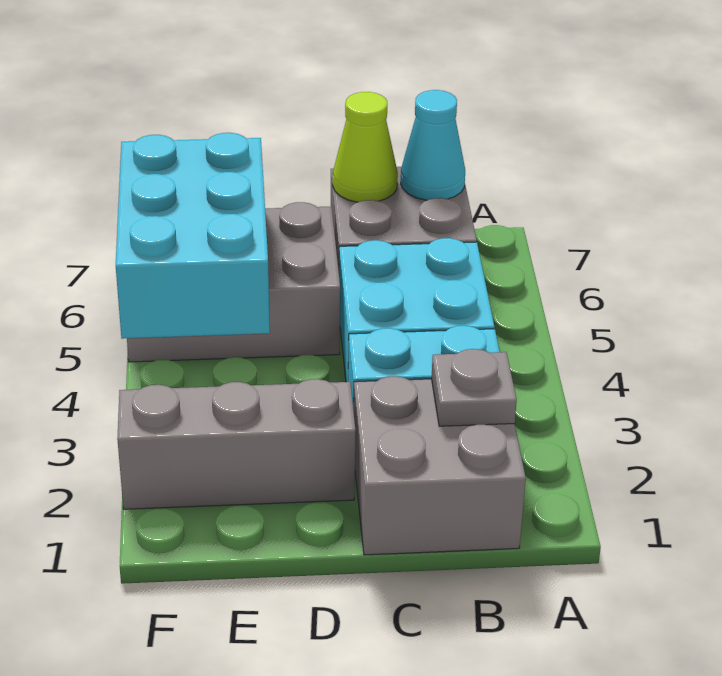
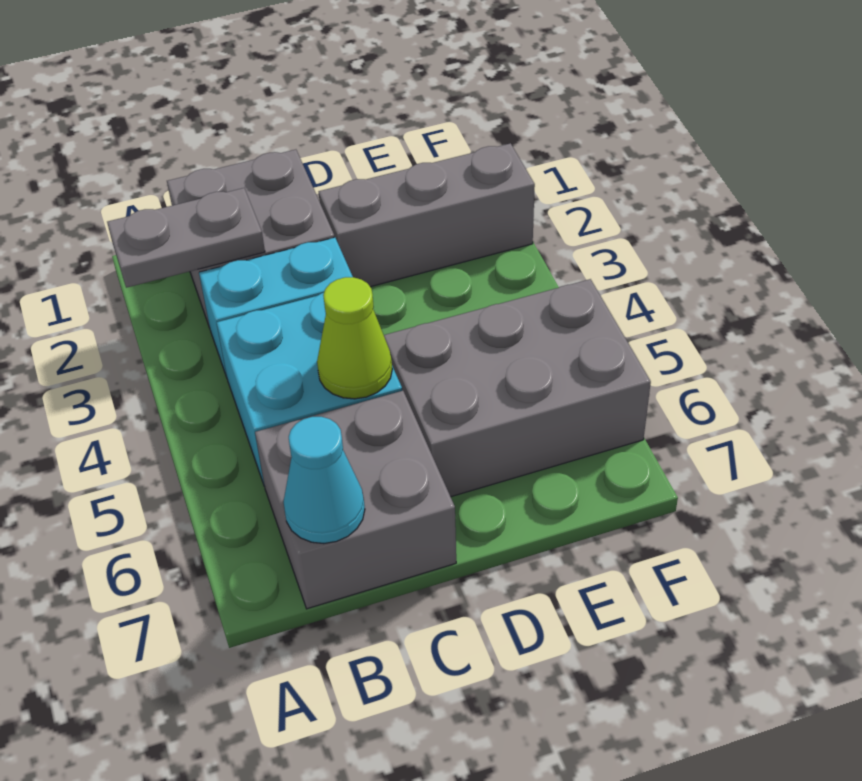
grey 1x1 plate [432,349,517,426] -> grey 1x2 plate [107,188,265,288]
lime 1x1 cone [333,92,398,202] -> lime 1x1 cone moved to [317,277,392,399]
cyan 2x3 brick [116,133,270,339] -> none

